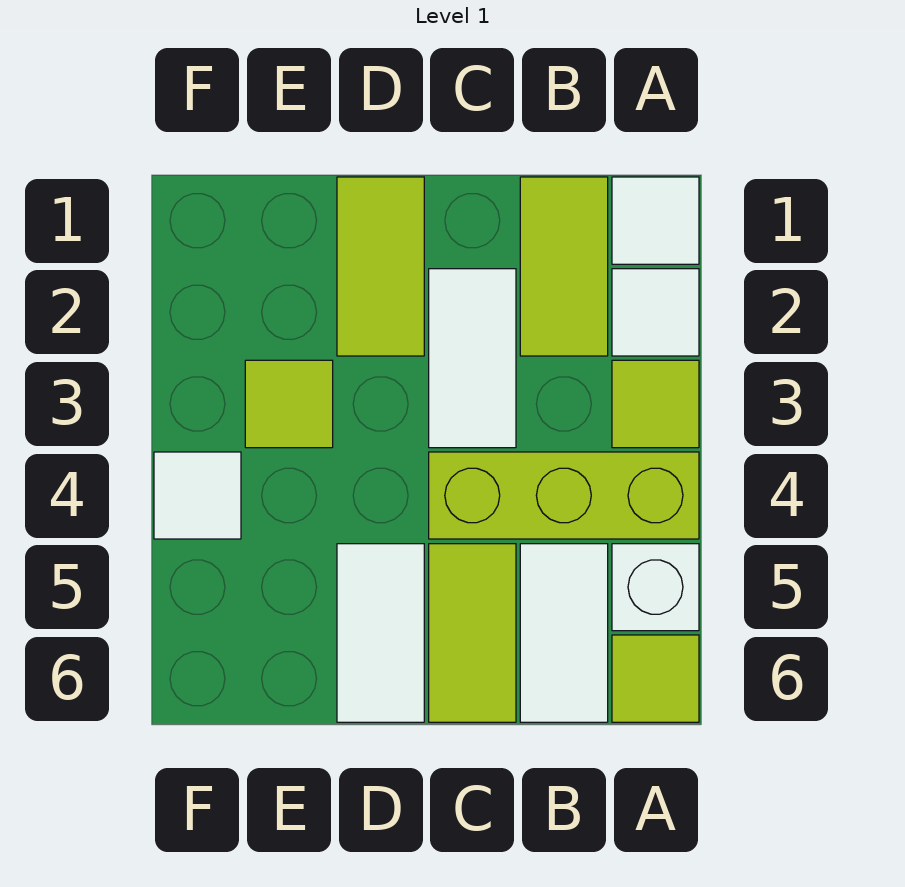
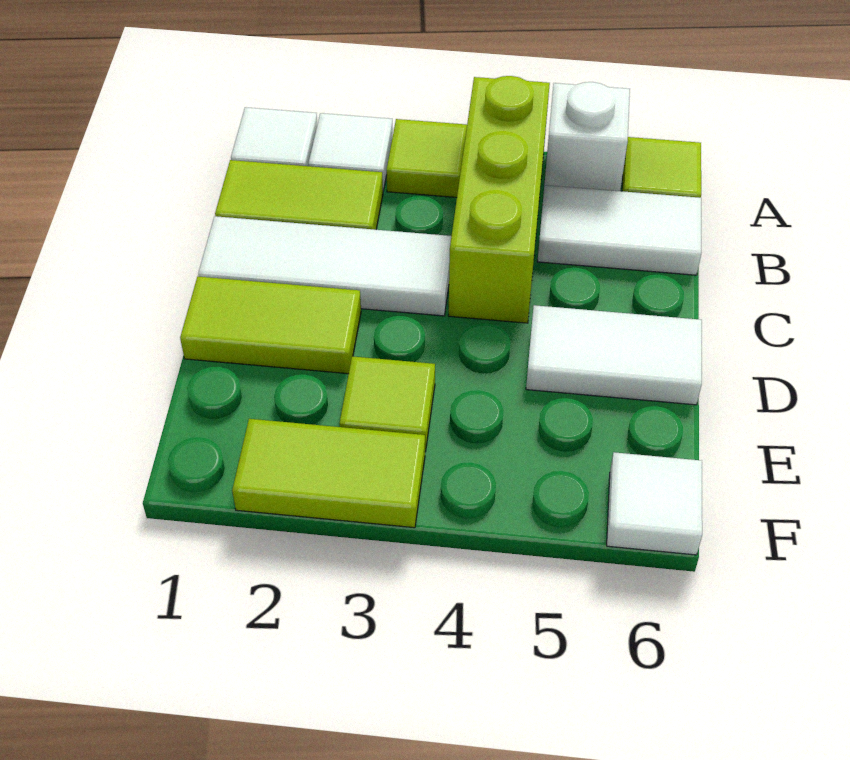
white 1x2 tile [429,269,516,448] -> white 1x3 tile [198,216,451,316]
lime 1x2 tile [429,544,516,722] -> lime 1x2 tile moved to [232,419,425,528]
white 1x1 tile [154,452,241,539] -> white 1x1 tile moved to [607,452,702,555]

